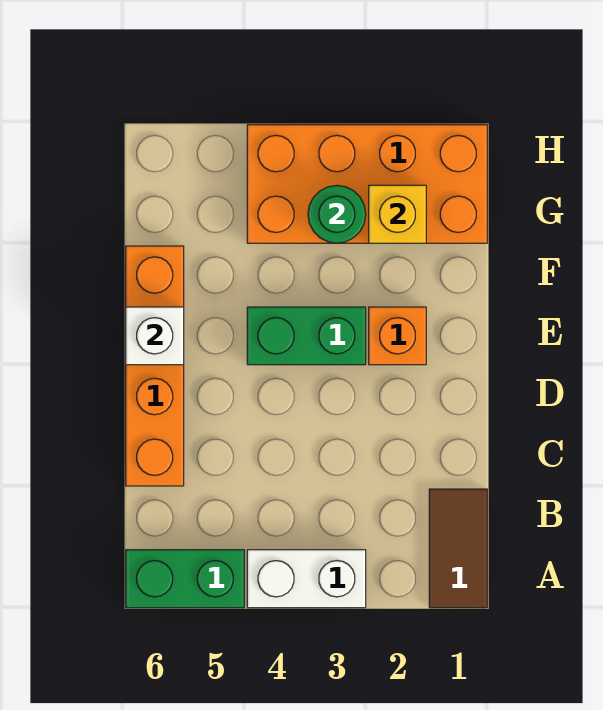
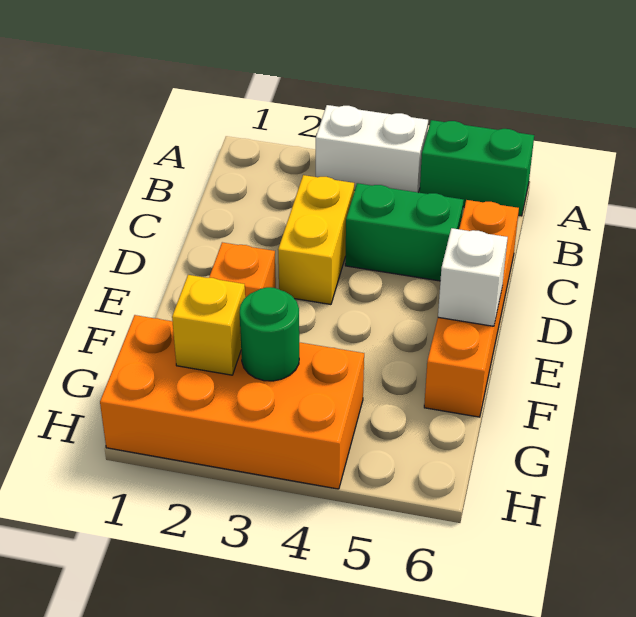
brown 1x2 tile [429,489,487,608] -> none
none -> yellow 1x2 brick [278,175,355,304]
green 1x2 brick [247,307,366,365] -> green 1x2 brick moved to [345,183,464,281]

